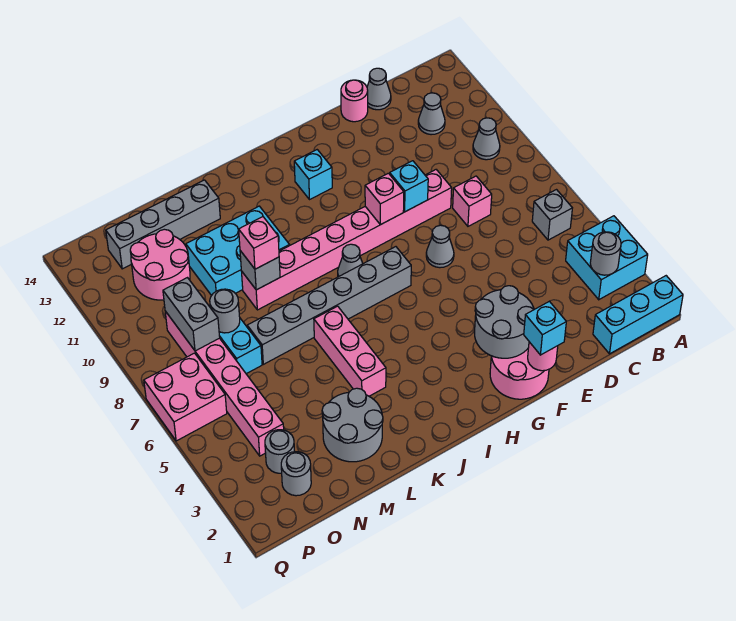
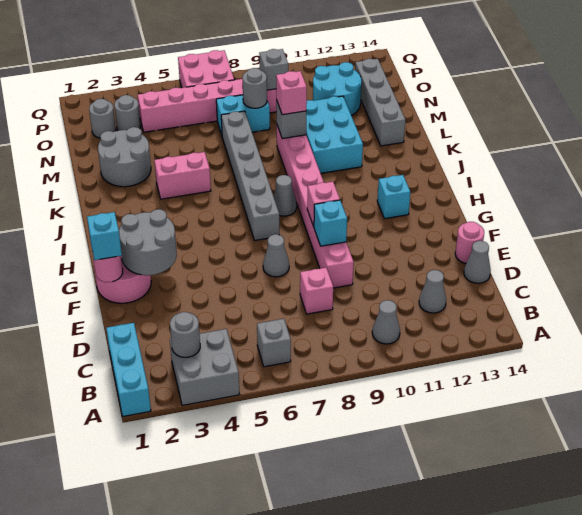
cyan 2x2 brick [566,216,648,300] -> grey 2x2 brick [170,329,240,405]
pink 1x3 brick [314,306,386,396] -> pink 1x2 brick [154,152,211,199]
pink 2x2 round brick [130,229,190,300] -> cyan 2x2 round brick [313,62,361,115]
grey 1x2 brick [163,278,220,351] -> grey 1x1 brick [259,49,288,90]

